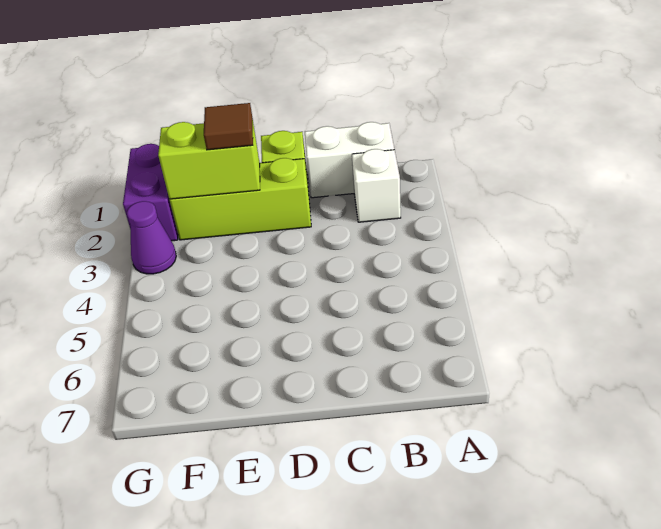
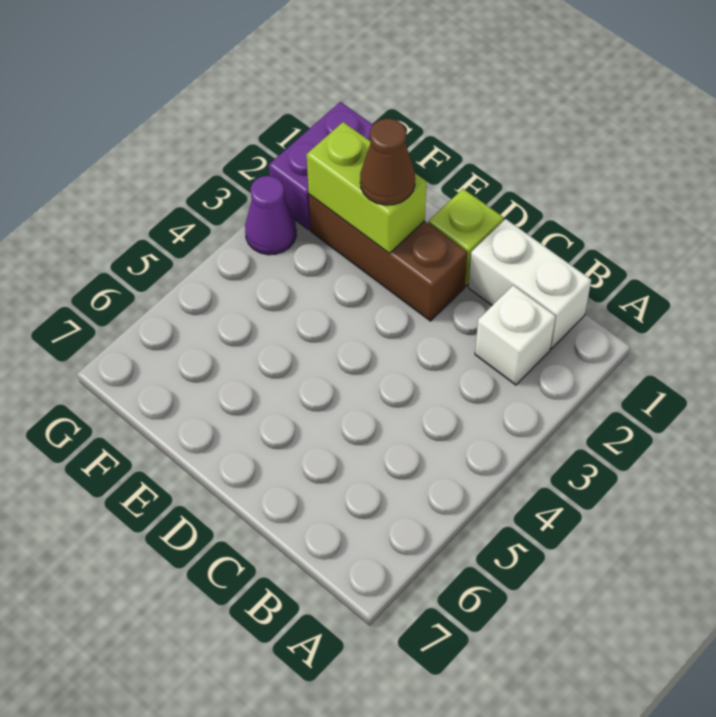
lime 1x3 brick [169,158,311,240] -> brown 1x3 brick [309,195,467,321]
brown 1x1 tile [204,103,253,150] -> brown 1x1 cone [360,119,415,205]

